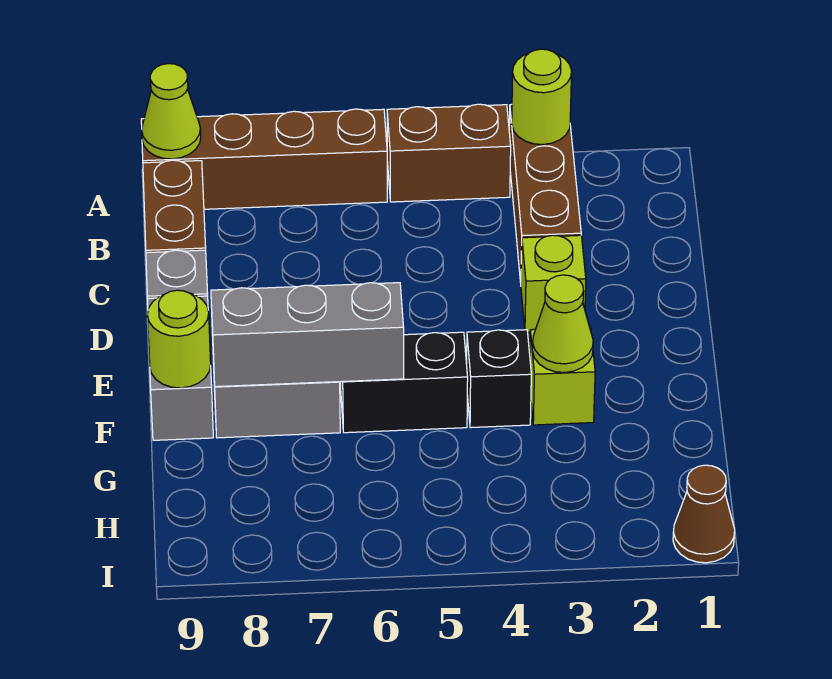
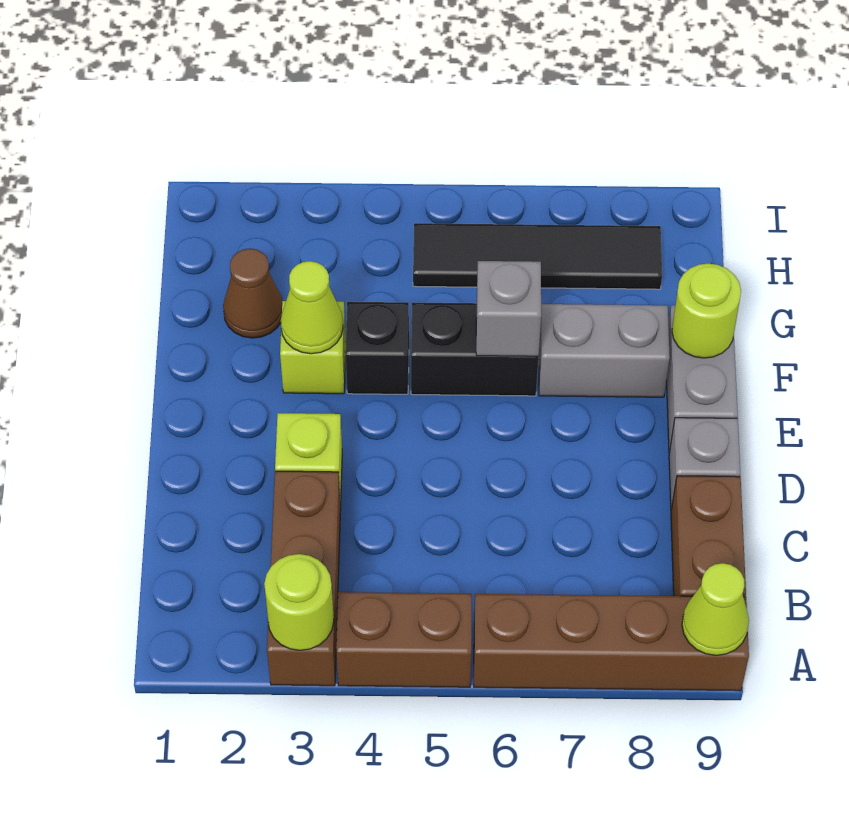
grey 1x3 brick [211,283,404,387] -> grey 1x1 brick [476,261,541,356]
none -> black 1x4 tile [413,223,662,289]
brown 1x1 cone [673,465,735,563] -> brown 1x1 cone moved to [223,249,282,338]

